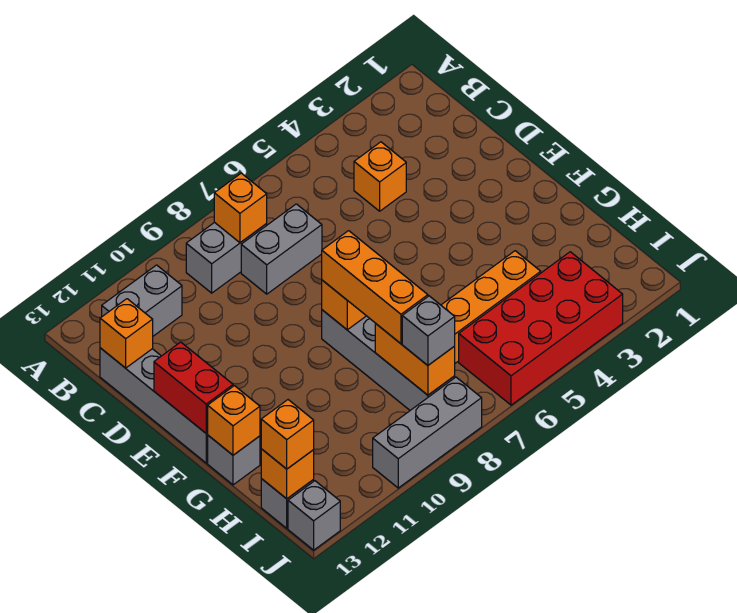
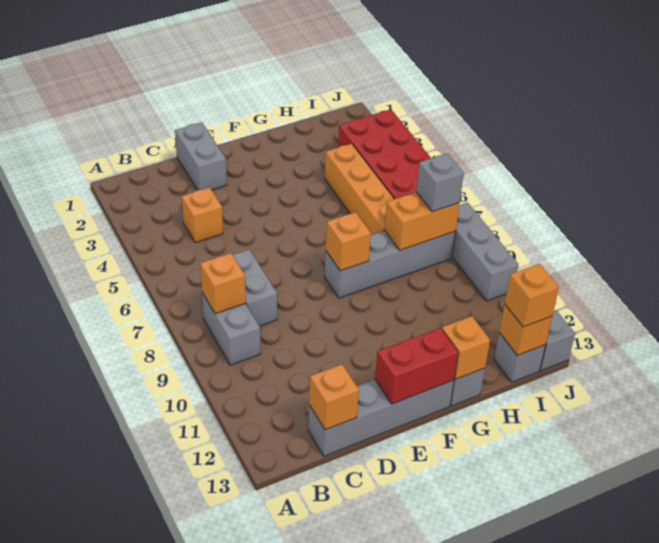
grey 1x2 brick [102,265,182,336] -> grey 1x2 brick moved to [175,122,227,190]
orange 1x3 brick [322,231,428,343] -> none

